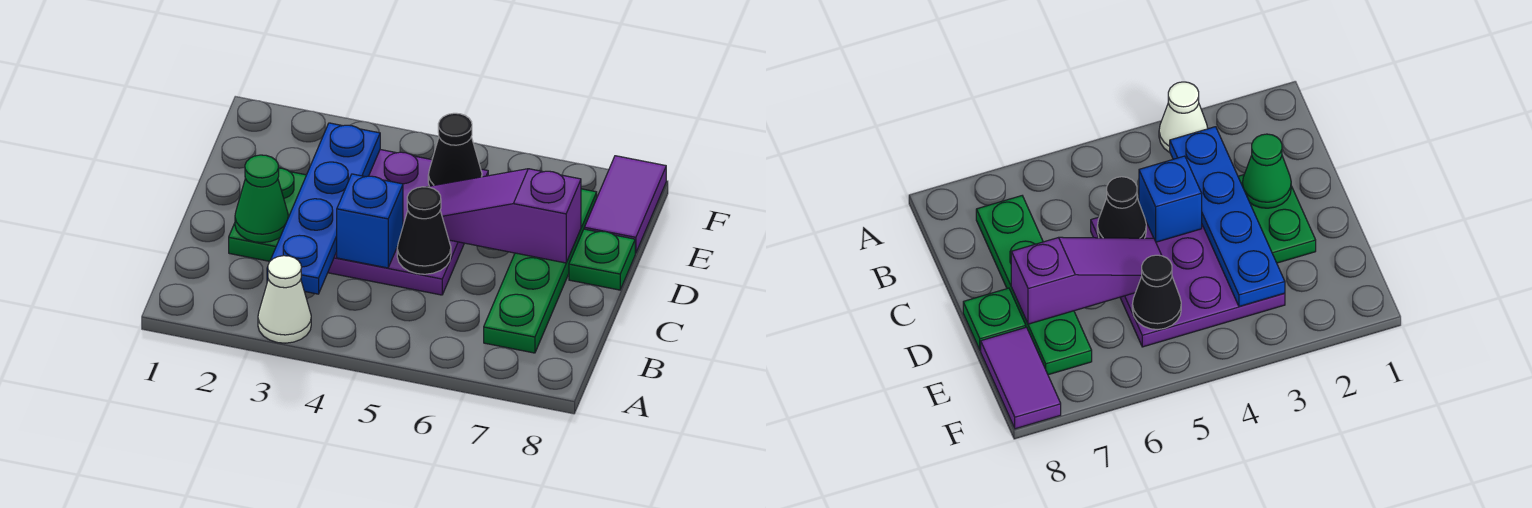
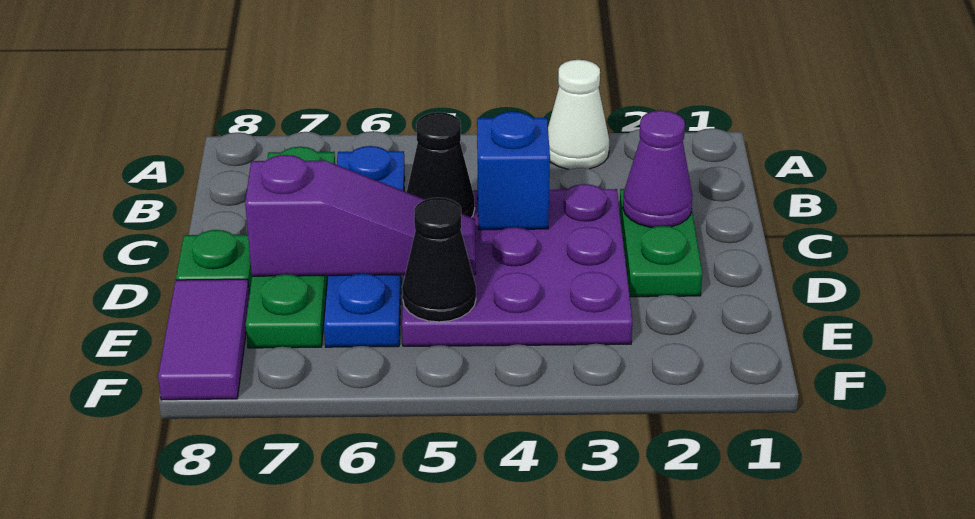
blue 1x4 plate [267,123,380,294] -> blue 1x4 plate moved to [324,146,405,347]
green 1x1 cone [235,155,288,243] -> purple 1x1 cone [623,110,693,227]

